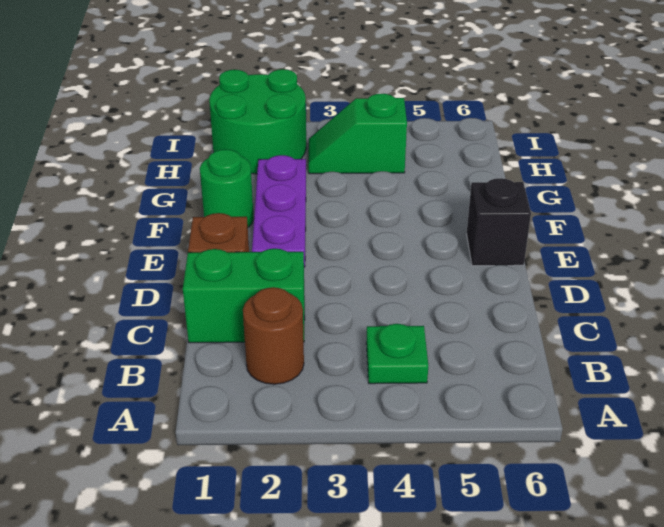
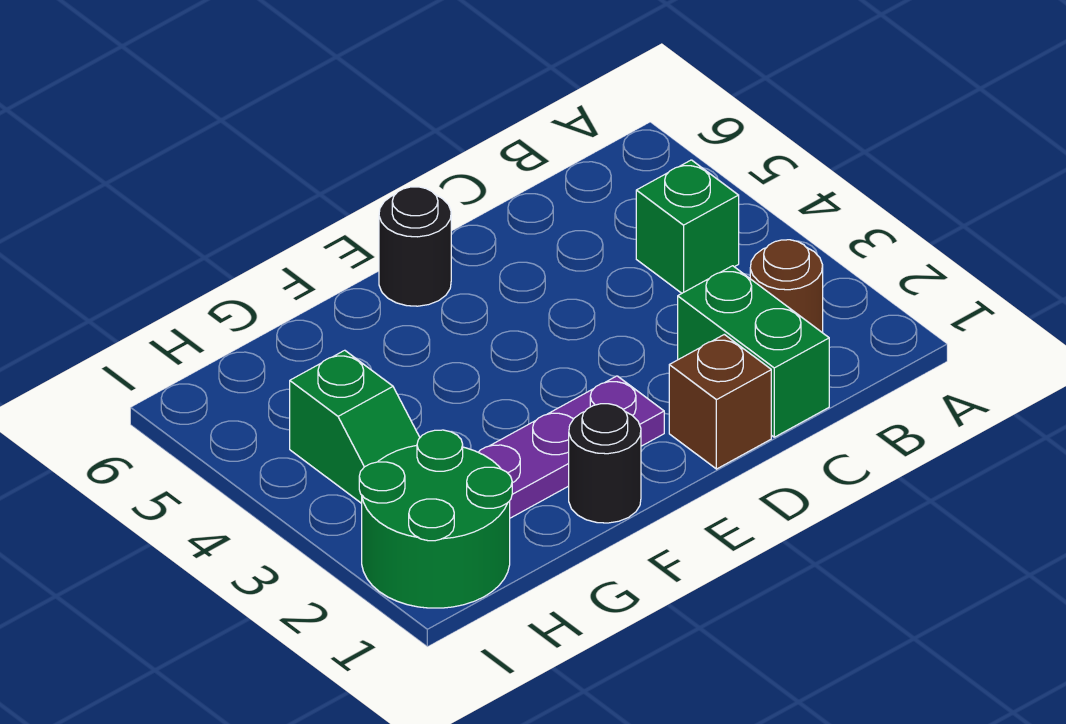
green 1x1 plate [366,324,428,384] -> green 1x1 brick [636,160,739,293]
black 1x1 brick [467,178,531,266] -> black 1x1 round brick [379,187,451,306]
green 1x1 round brick [200,149,254,227] -> black 1x1 round brick [569,404,641,523]

